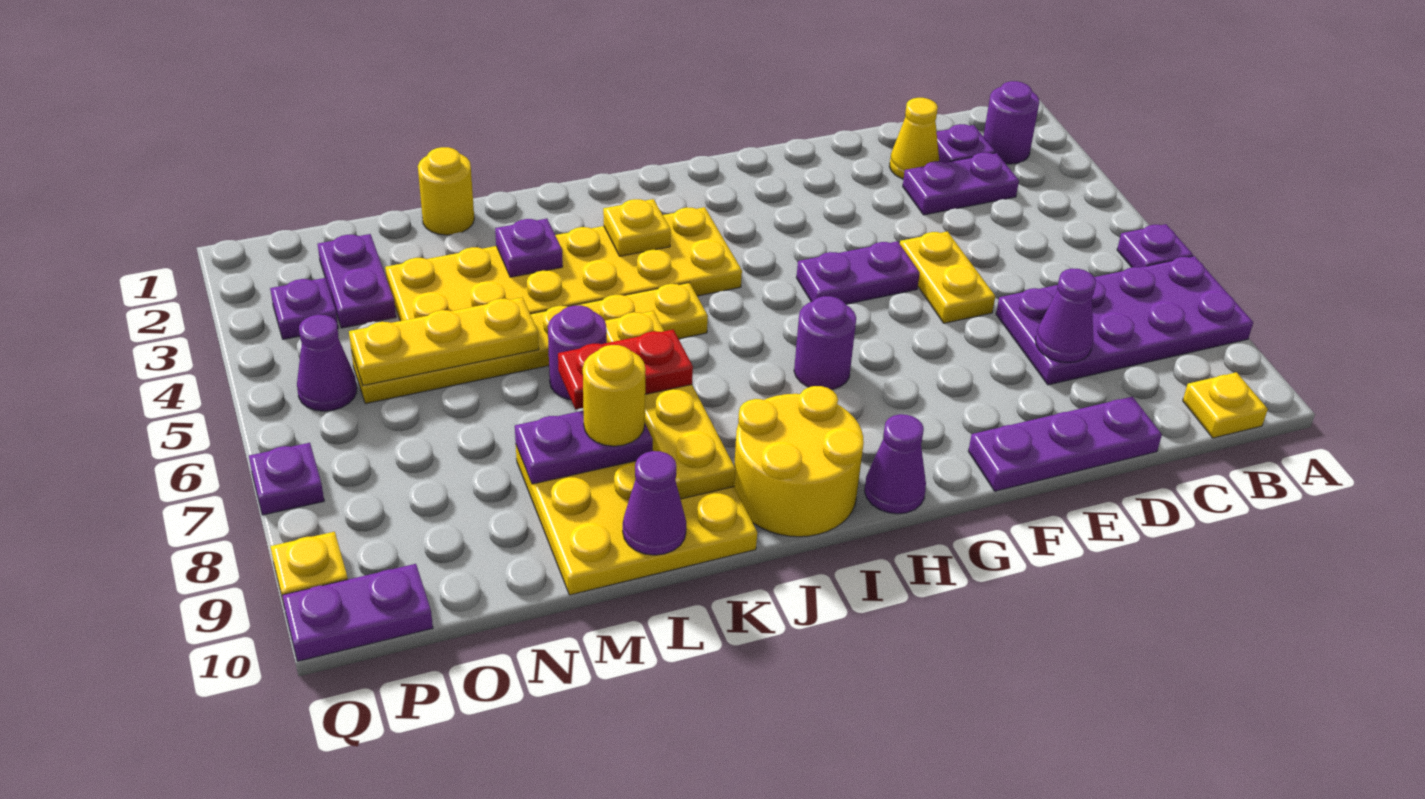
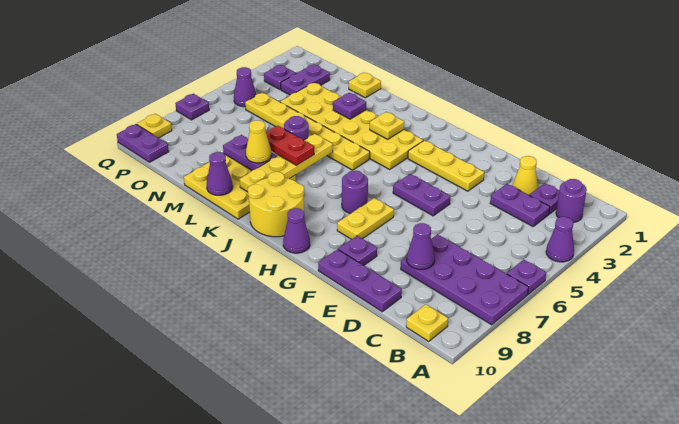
none -> purple 1x1 cone [546,217,574,262]
yellow 1x2 plate [900,231,995,323] -> yellow 1x2 plate moved to [337,198,394,239]
none -> purple 1x1 plate [338,236,377,265]
yellow 1x1 round brick [583,345,646,446] -> yellow 1x1 cone [246,120,271,163]
yellow 1x1 round brick [418,147,474,235] -> yellow 1x1 plate [349,73,381,98]
yellow 1x3 plate [349,297,539,385] -> yellow 1x3 plate moved to [408,140,484,191]

